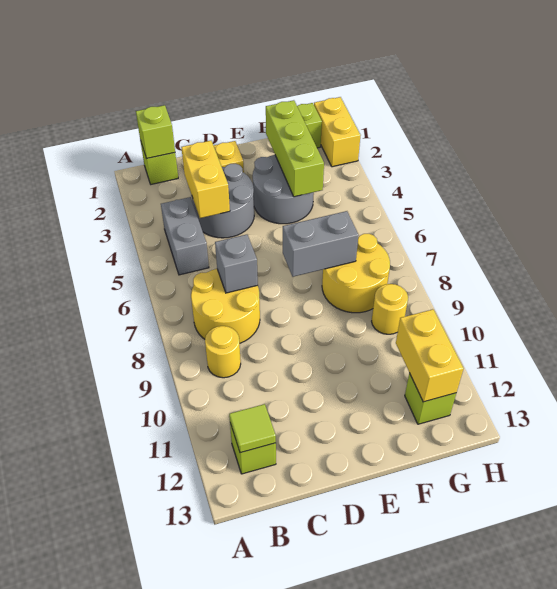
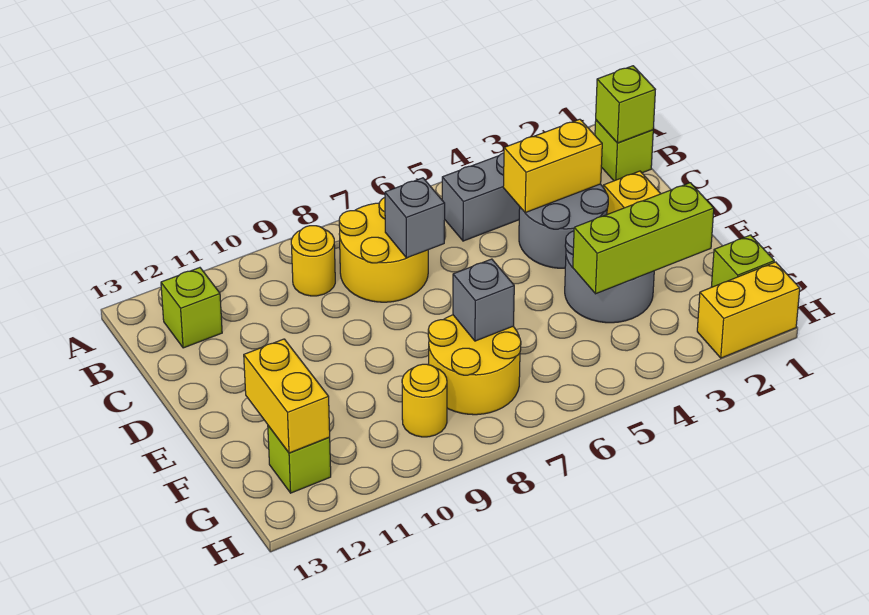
lime 1x1 tile [229,404,276,453] -> none
grey 1x2 brick [283,211,359,277] -> grey 1x1 brick [453,259,514,341]
yellow 1x2 brick [396,309,464,402] -> yellow 1x2 brick turned to [244,339,330,453]

